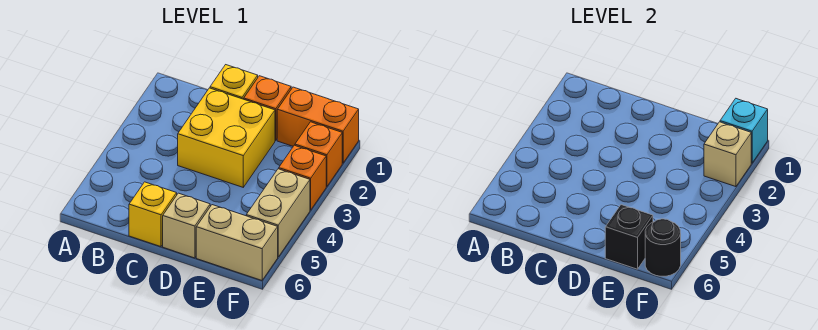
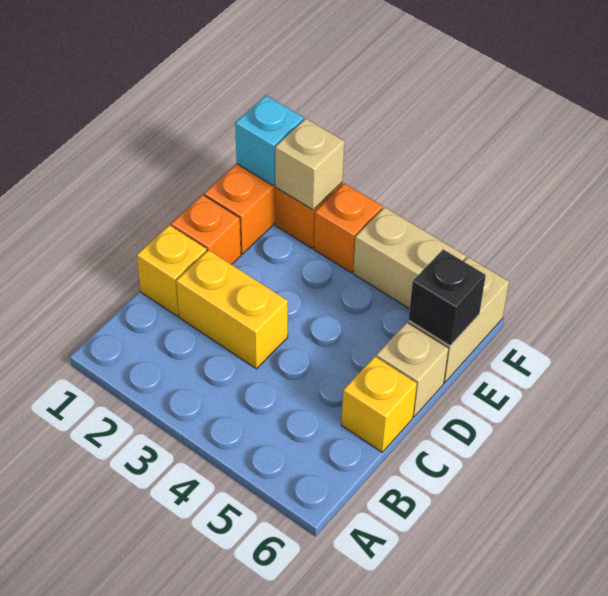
yellow 2x2 brick [178,88,275,187] -> yellow 1x2 brick [176,250,288,369]
black 1x1 round brick [645,219,681,276] -> none

